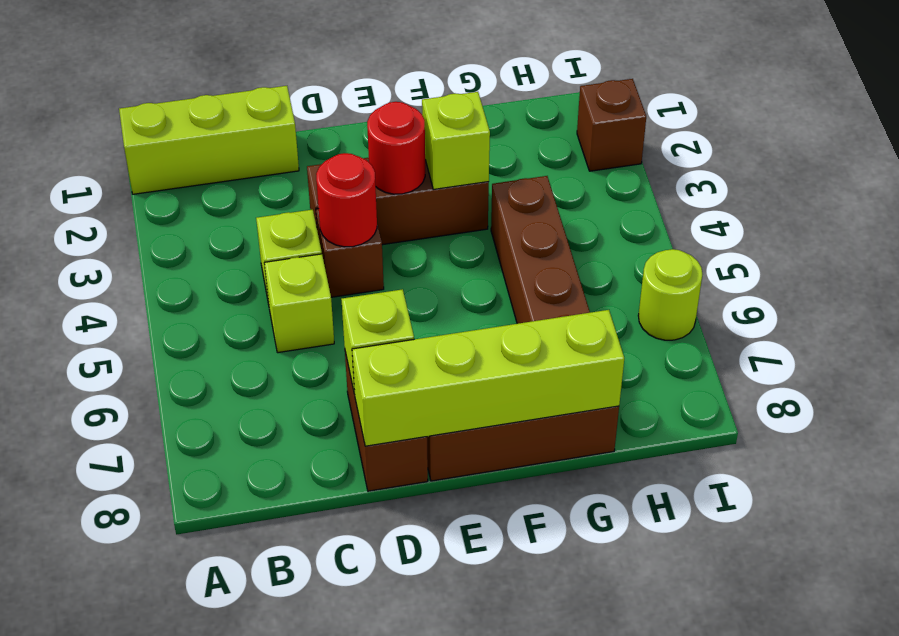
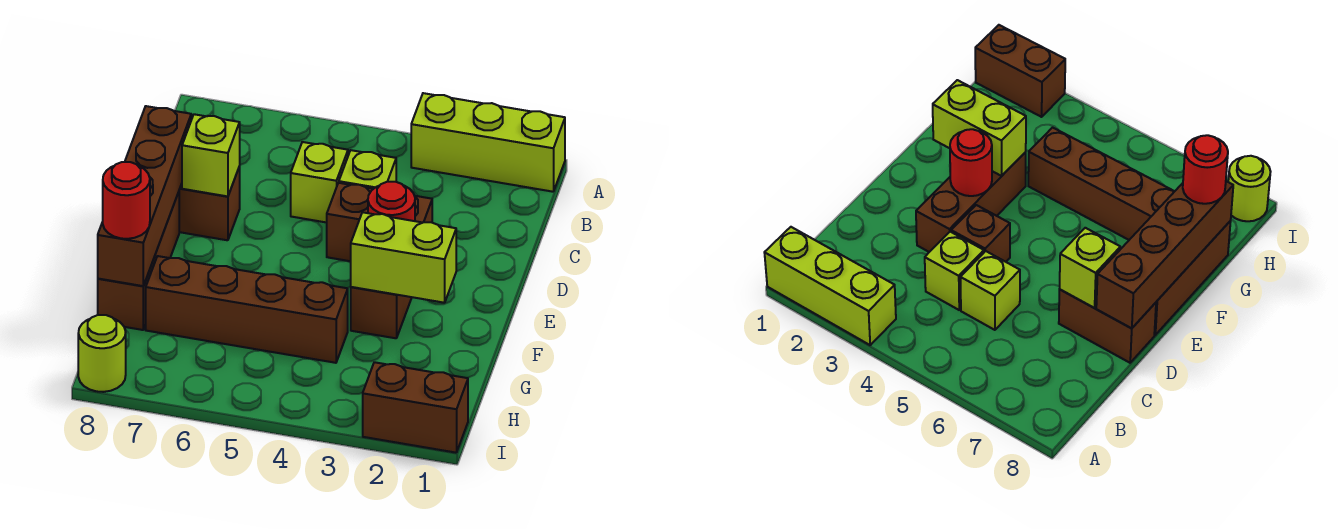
lime 1x3 brick [119,86,299,194] -> lime 1x3 brick turned to [411,93,565,192]
red 1x1 round brick [316,153,377,247] -> red 1x1 round brick moved to [103,162,150,239]
lime 1x4 brick [352,310,624,446] -> brown 1x4 brick [98,106,191,286]
lime 1x1 brick [422,92,490,189] -> lime 1x2 brick [351,212,456,303]
brown 1x1 brick [577,79,646,171] -> brown 1x2 brick [363,362,468,453]
lime 1x1 round brick [638,249,702,340] -> lime 1x1 round brick moved to [78,315,126,392]

